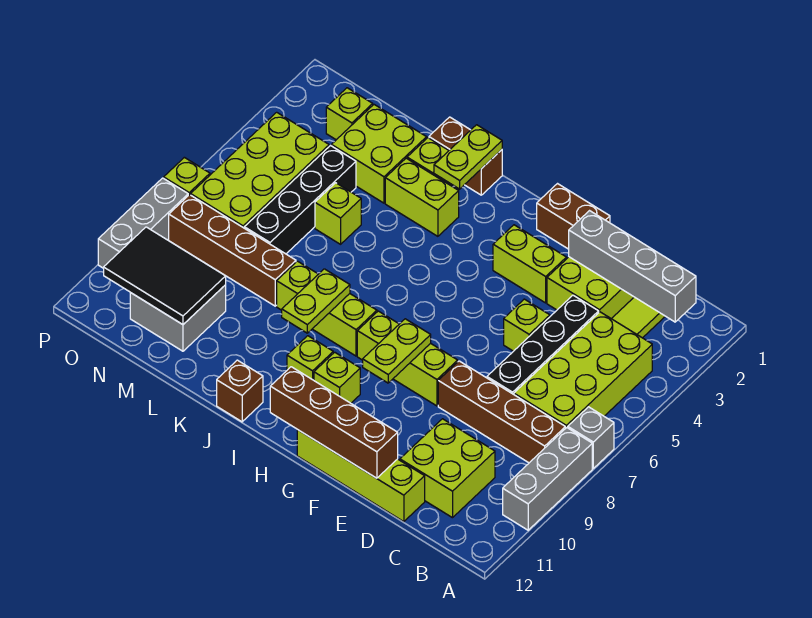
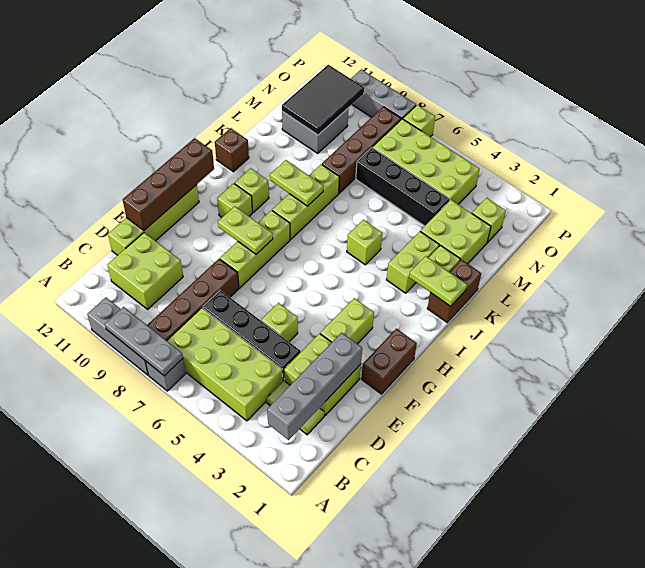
none -> grey 1x3 plate [105,307,183,376]
lime 1x1 brick [315,183,361,244] -> lime 1x1 brick moved to [347,220,382,265]

